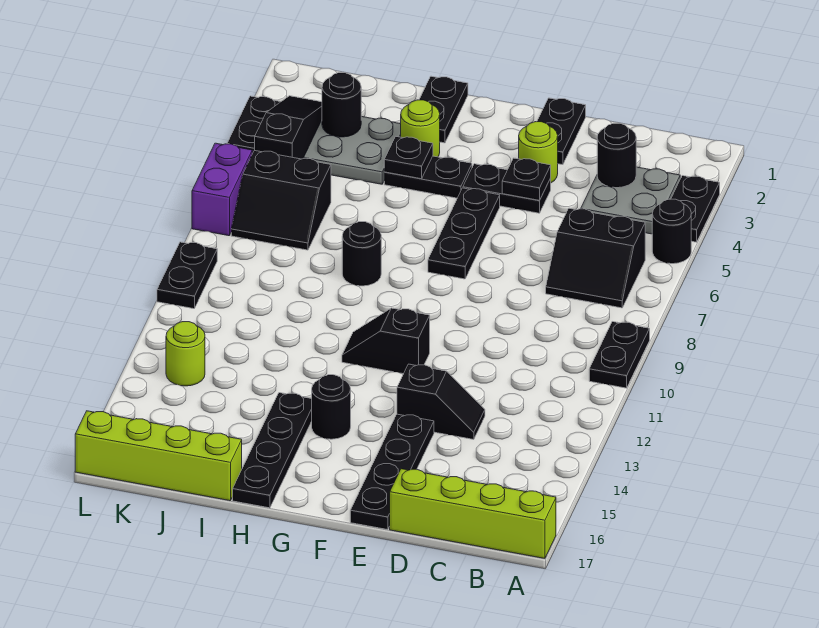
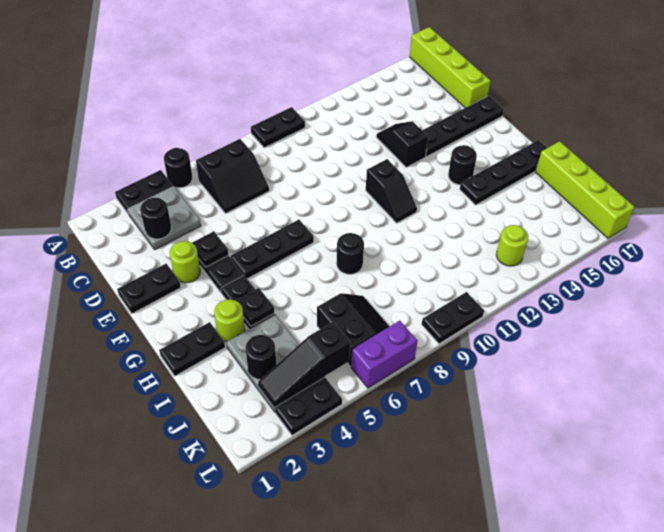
black 2x2 slope [546,208,645,308] -> black 2x2 slope turned to [196,139,269,213]

